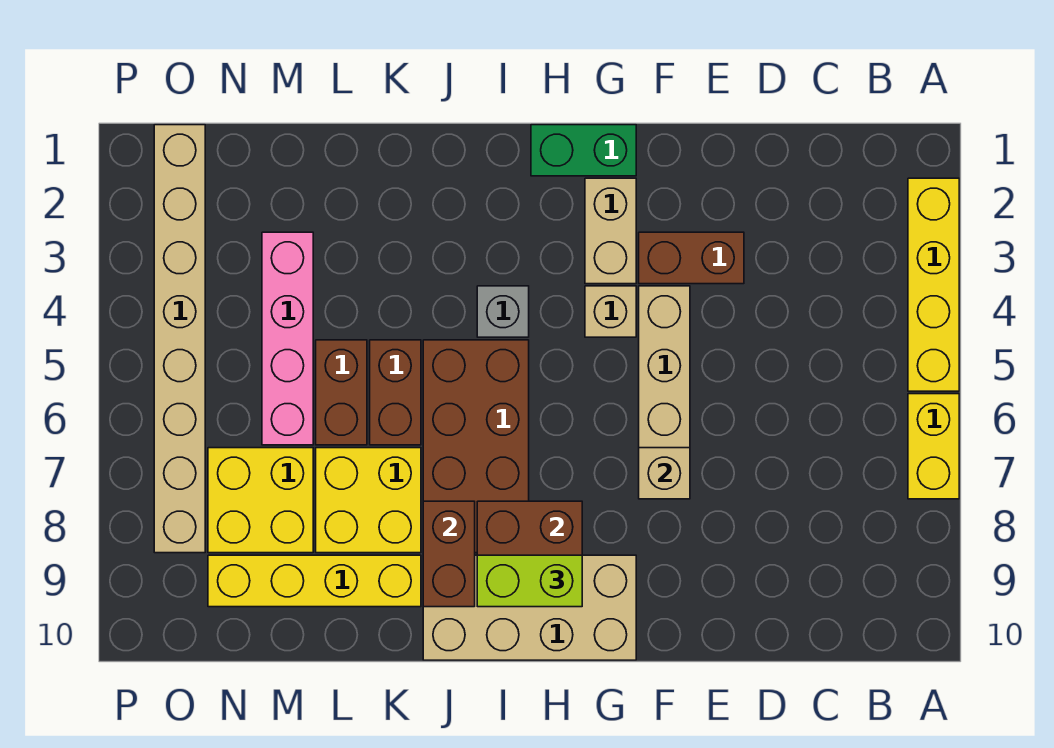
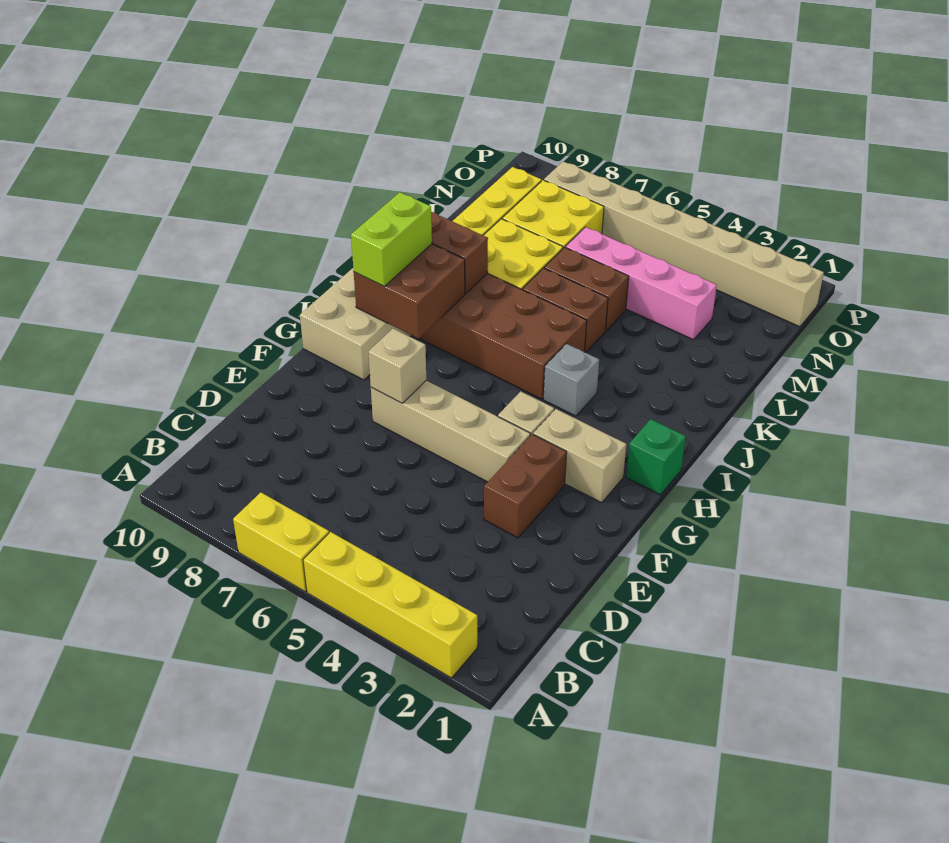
green 1x2 brick [531,125,636,176] -> green 1x1 brick [626,419,686,495]

